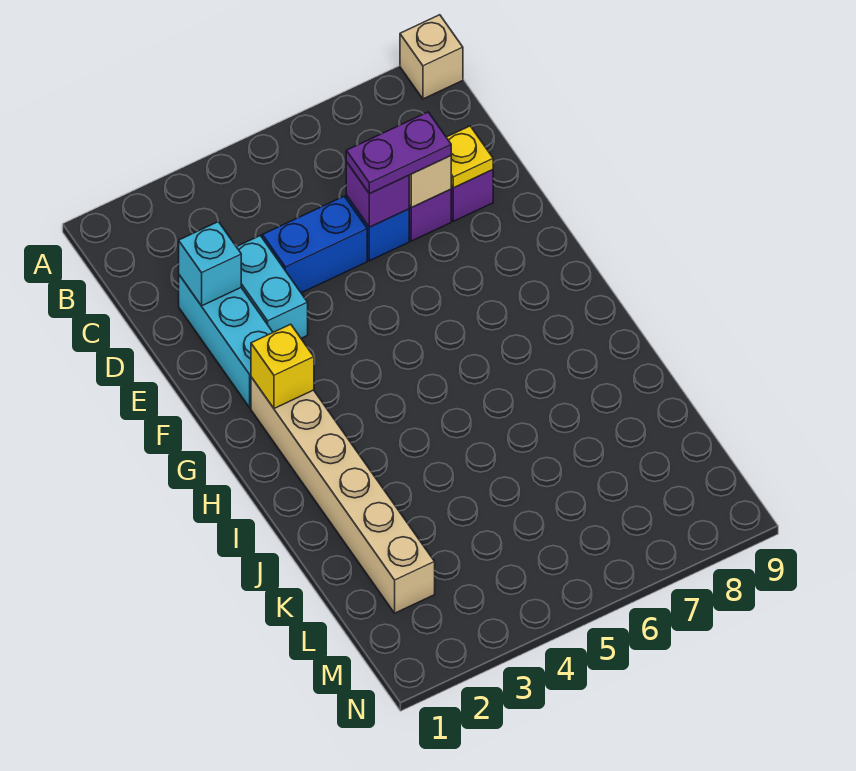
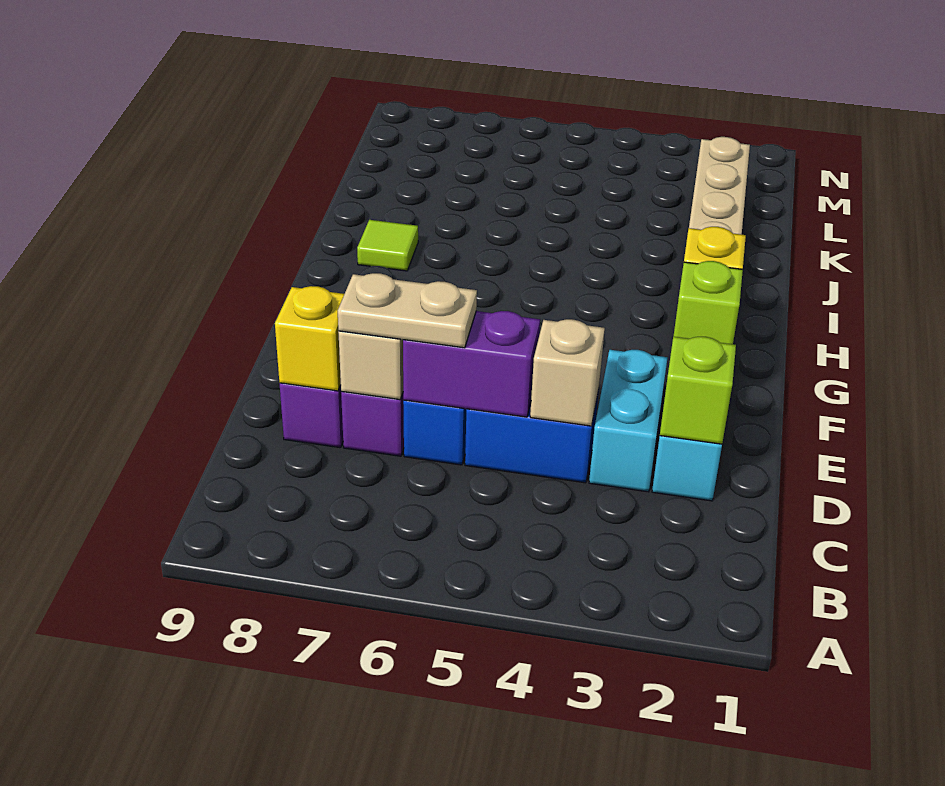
tan 1x1 brick [400,15,463,99] -> tan 1x1 brick moved to [530,319,605,426]
cyan 1x1 brick [179,222,241,306] -> lime 1x1 brick [660,337,736,444]
purple 1x1 brick [346,162,409,227] -> purple 1x2 brick [403,311,540,417]
purple 1x2 plate [346,112,451,194] -> tan 1x2 plate [338,273,477,348]
yellow 1x1 plate [446,126,493,188] -> yellow 1x1 brick [275,286,344,391]
none -> lime 1x1 brick [674,261,743,344]
none -> lime 1x1 tile [357,220,418,271]

